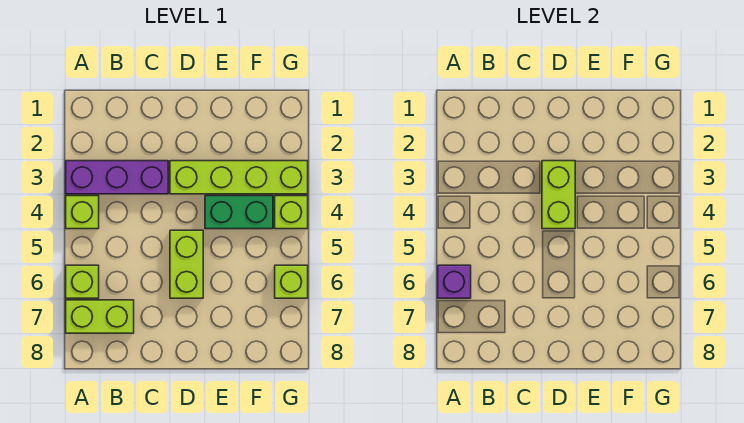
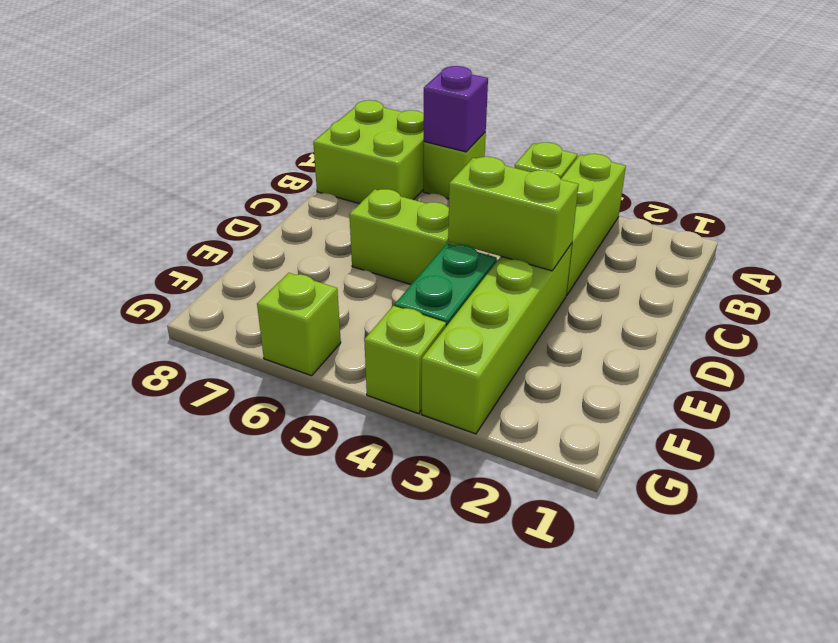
purple 1x3 brick [66,161,168,194] -> lime 1x3 brick [561,154,626,295]
lime 1x2 brick [66,300,134,333] -> lime 2x2 brick [313,100,424,204]

